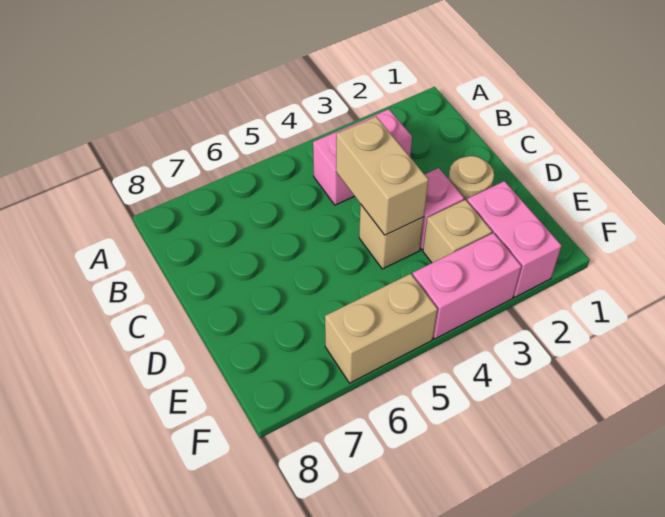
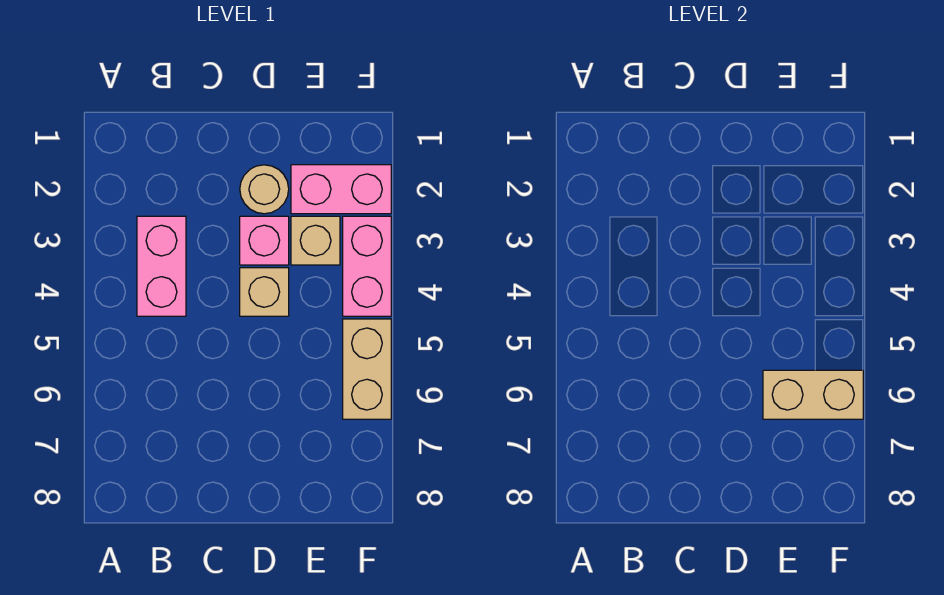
tan 1x2 brick [336,117,429,235] -> tan 1x2 brick moved to [763,370,863,419]

